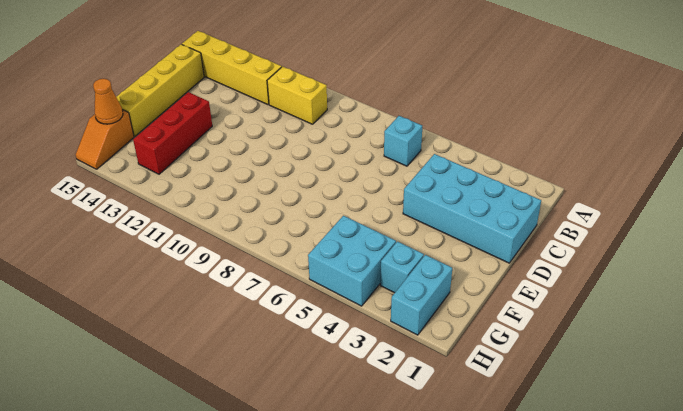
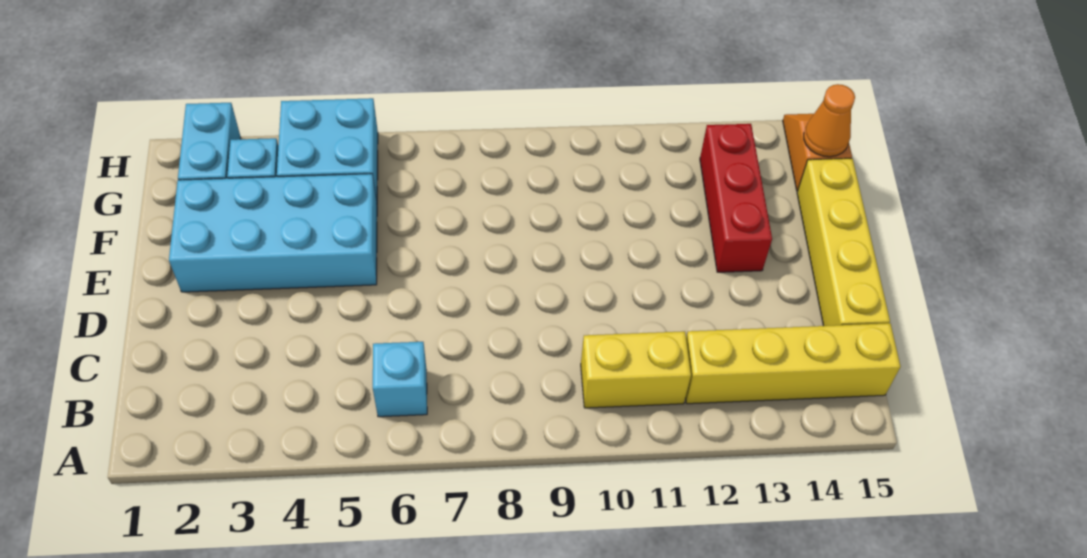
cyan 2x4 brick [403,154,541,263] -> cyan 2x4 brick moved to [169,174,377,292]

